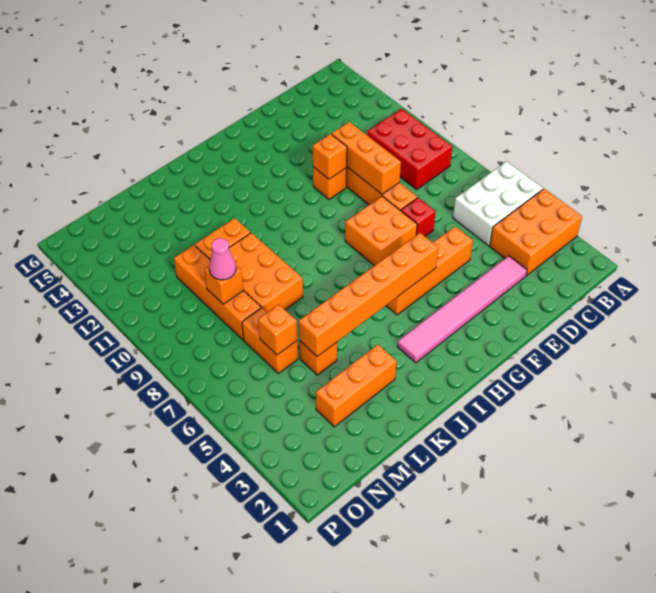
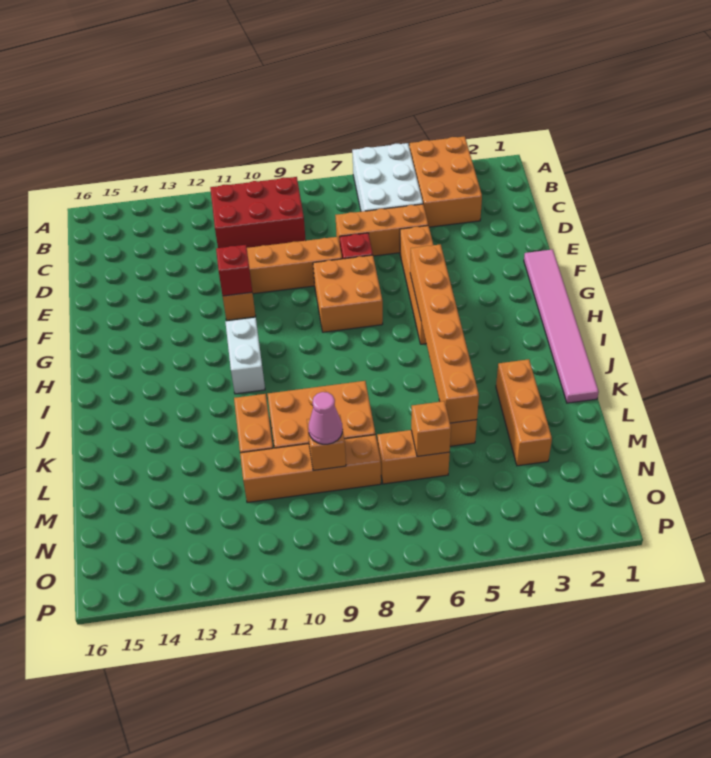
pink 1x6 tile [398,256,527,363] -> pink 1x6 tile moved to [524,249,599,403]
orange 1x3 brick [331,122,401,194] -> orange 1x3 brick moved to [335,204,428,256]
orange 1x1 brick [313,134,347,179] -> red 1x1 brick [216,245,252,296]
none -> white 1x2 brick [225,318,265,394]

